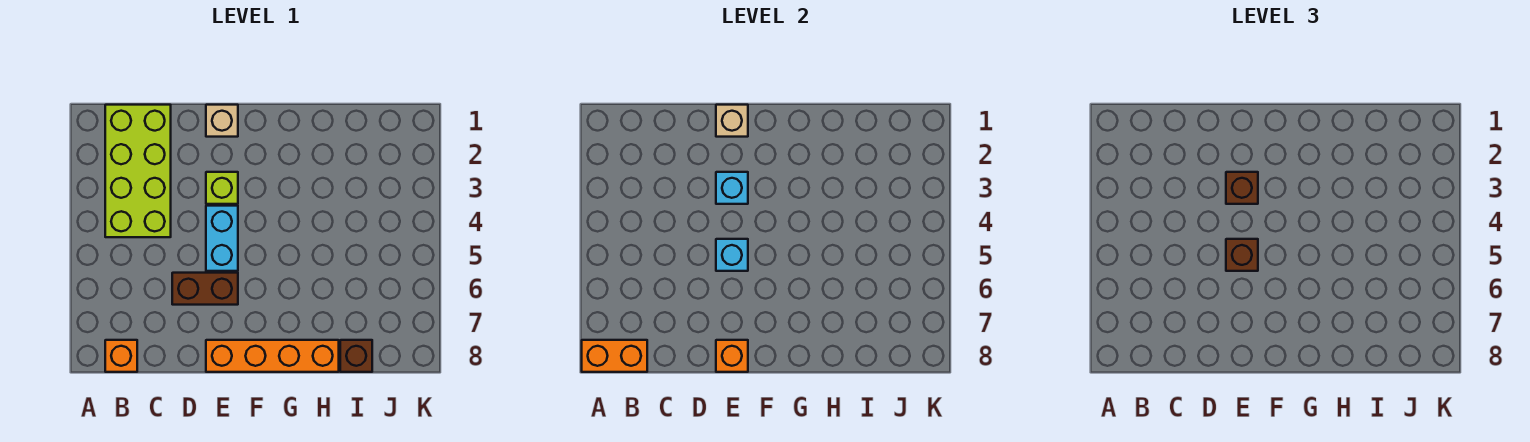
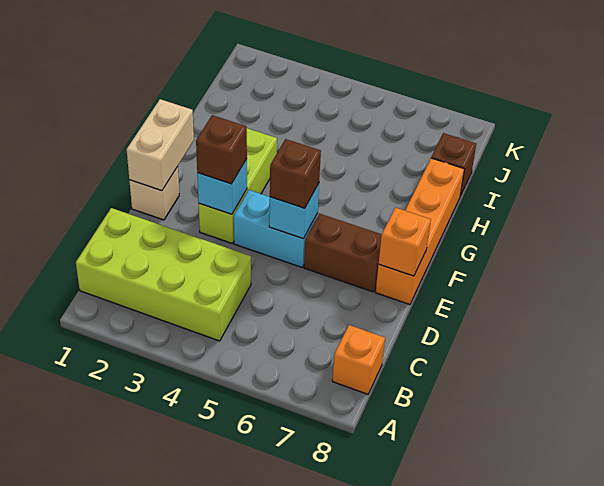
orange 1x2 brick [582,340,647,372] -> none
brown 1x2 brick [172,273,238,305] -> brown 1x2 brick turned to [304,214,382,292]
tan 1x1 brick [716,105,748,137] -> tan 1x2 brick [127,99,194,191]
lime 1x1 brick [206,172,238,204] -> lime 1x3 brick [199,128,277,243]

